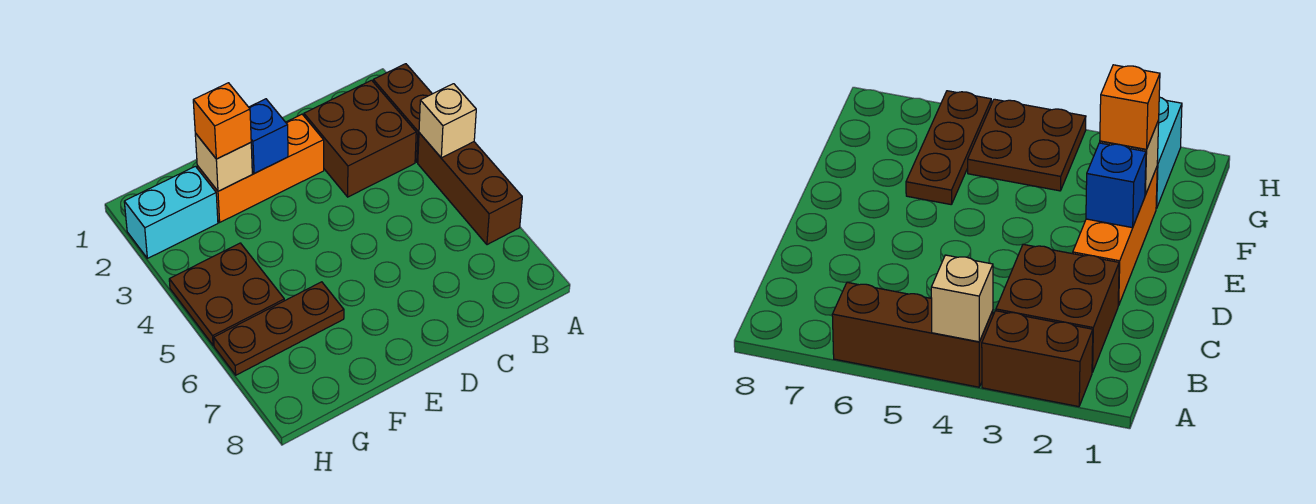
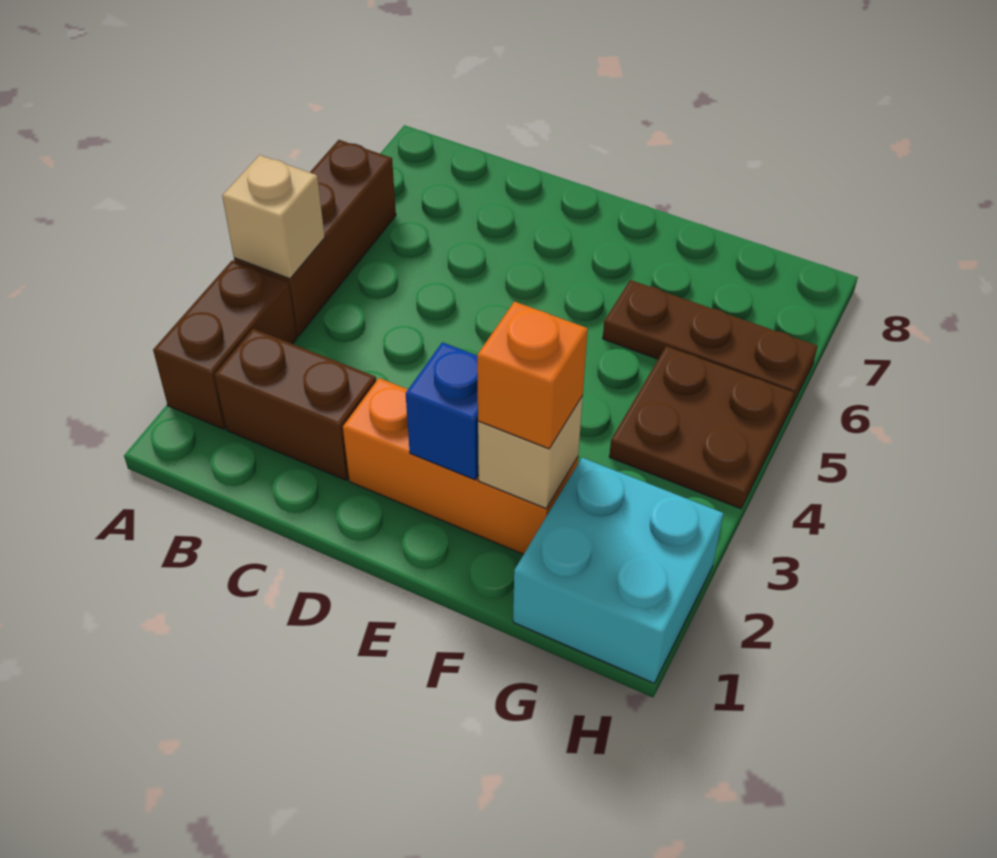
brown 2x2 brick [304,80,416,197] -> brown 1x2 brick [215,329,376,480]
cyan 1x2 brick [124,166,218,258] -> cyan 2x2 brick [513,458,723,683]

